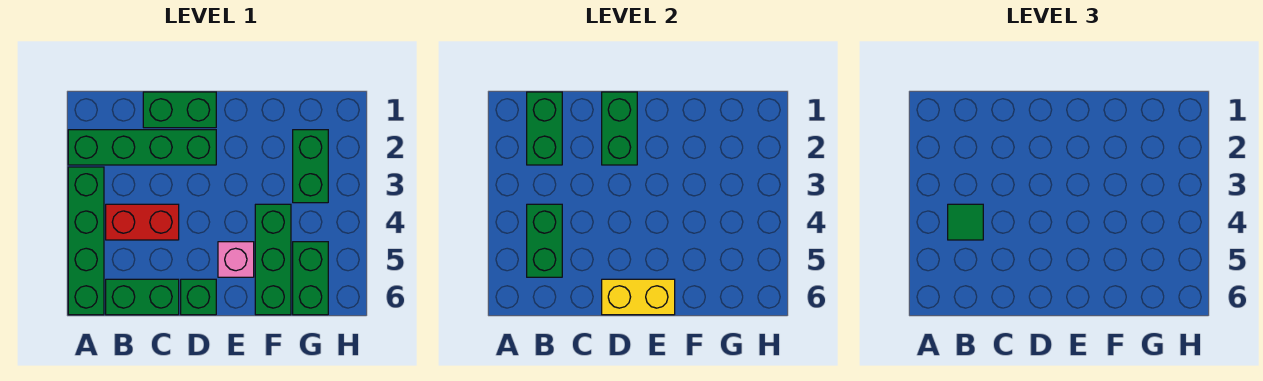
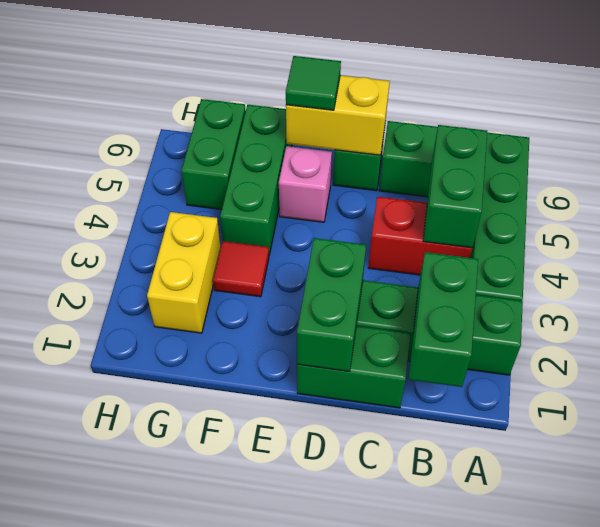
green 1x1 tile [948,204,983,240] -> green 1x1 tile moved to [286,56,341,110]
none -> red 1x1 tile [213,241,269,297]
green 1x2 brick [293,130,328,203] -> yellow 1x2 brick [147,212,221,333]

